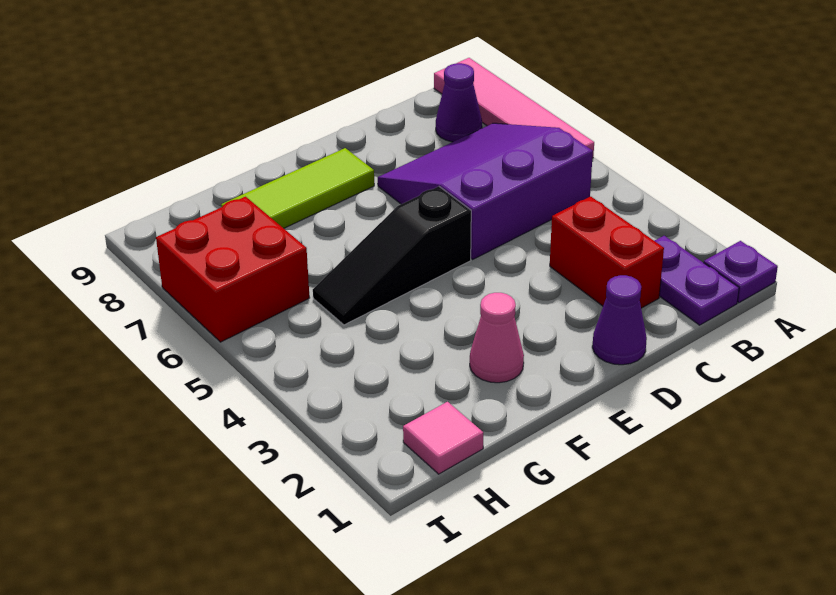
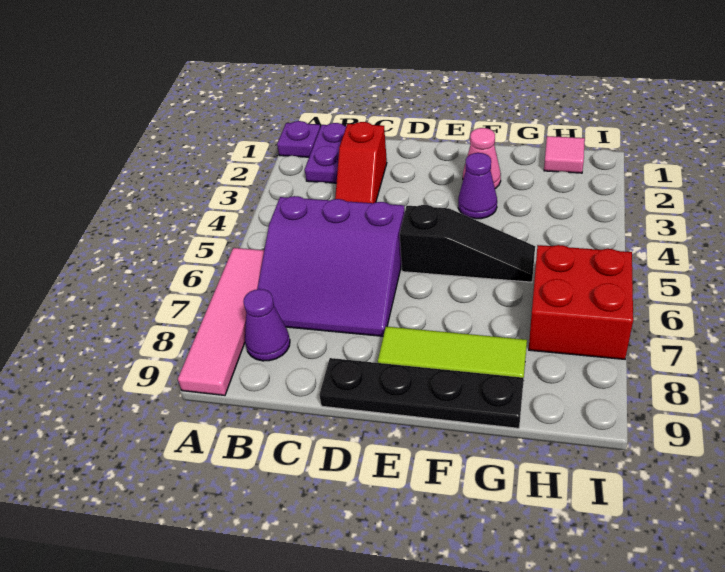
red 1x2 brick [550,196,664,308] -> red 1x2 slope [335,122,387,203]
purple 1x1 cone [592,275,647,365] -> purple 1x1 cone moved to [458,153,497,219]
none -> black 1x4 plate [319,358,524,428]

